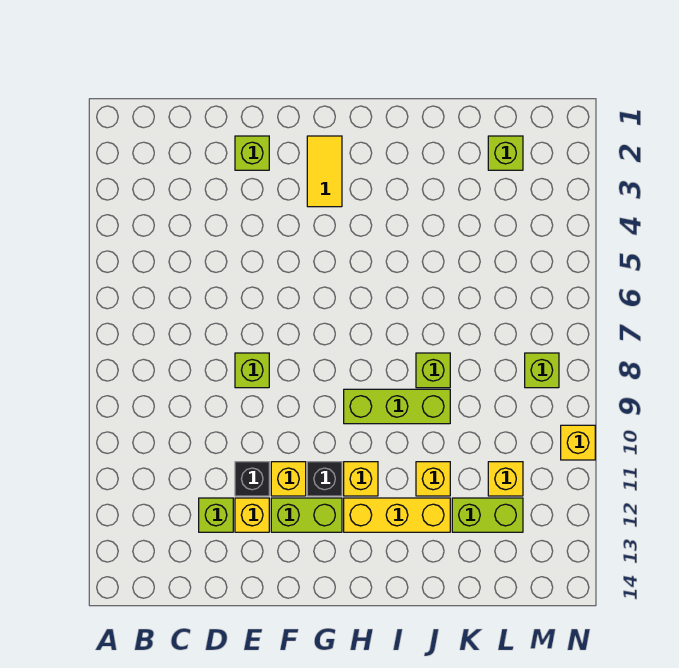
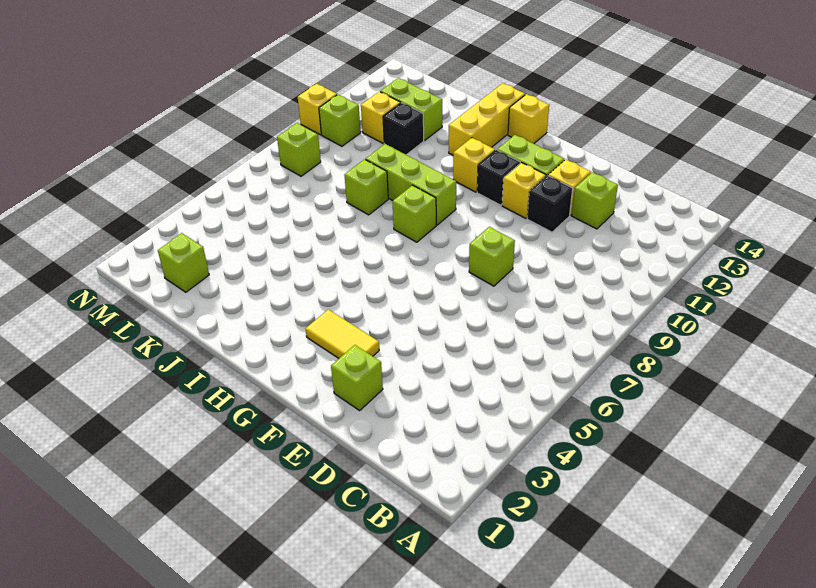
yellow 1x2 tile [307,136,342,207] -> yellow 1x2 tile turned to [306,309,379,358]
none -> lime 1x1 brick [392,185,436,242]
yellow 1x3 brick [344,498,450,532] -> yellow 1x3 brick turned to [449,83,525,155]
yellow 1x1 brick [416,462,450,496] -> yellow 1x1 brick moved to [508,94,549,144]
none -> black 1x1 brick [383,103,424,155]
none -> lime 1x1 brick [319,95,361,146]

